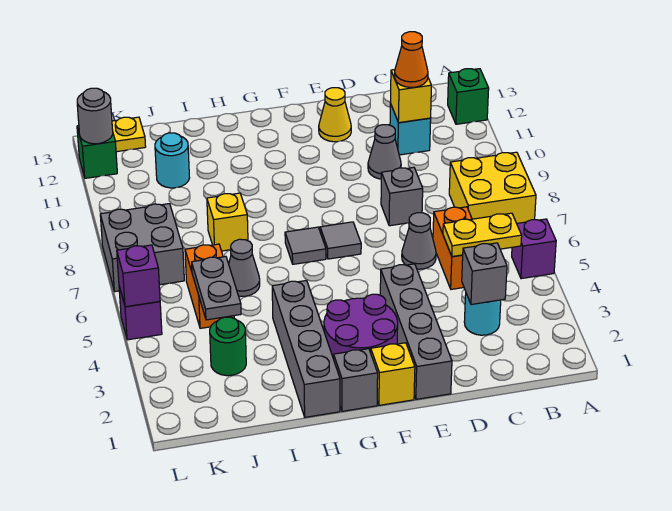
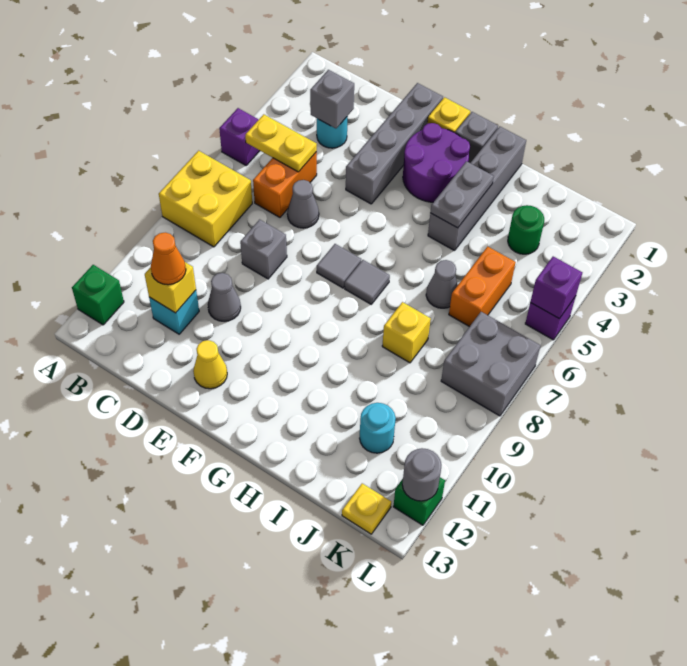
grey 1x2 plate [192,257,241,320] -> grey 1x2 plate moved to [430,161,494,228]

